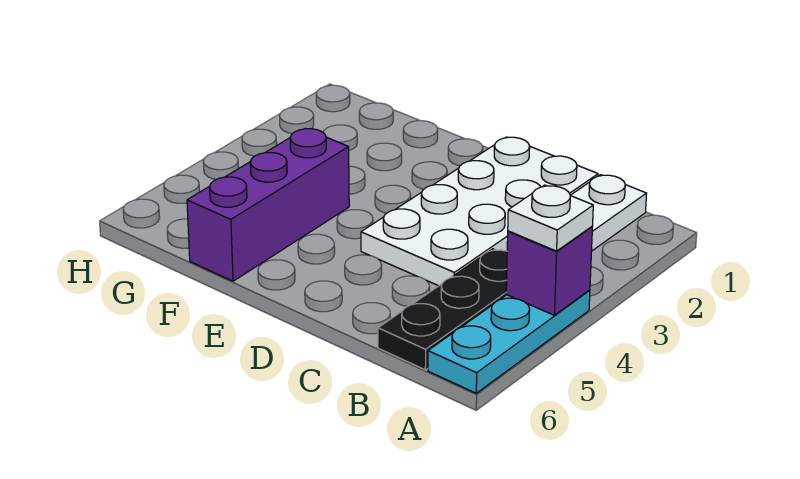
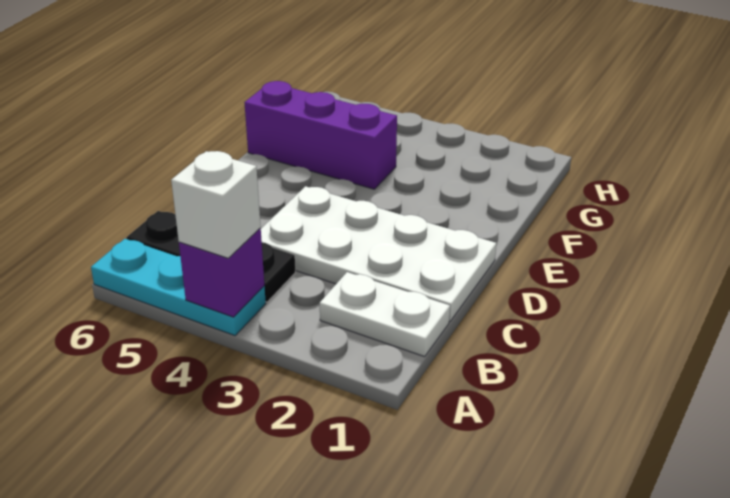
white 1x1 plate [508,185,593,251] -> white 1x1 brick [171,151,261,258]

